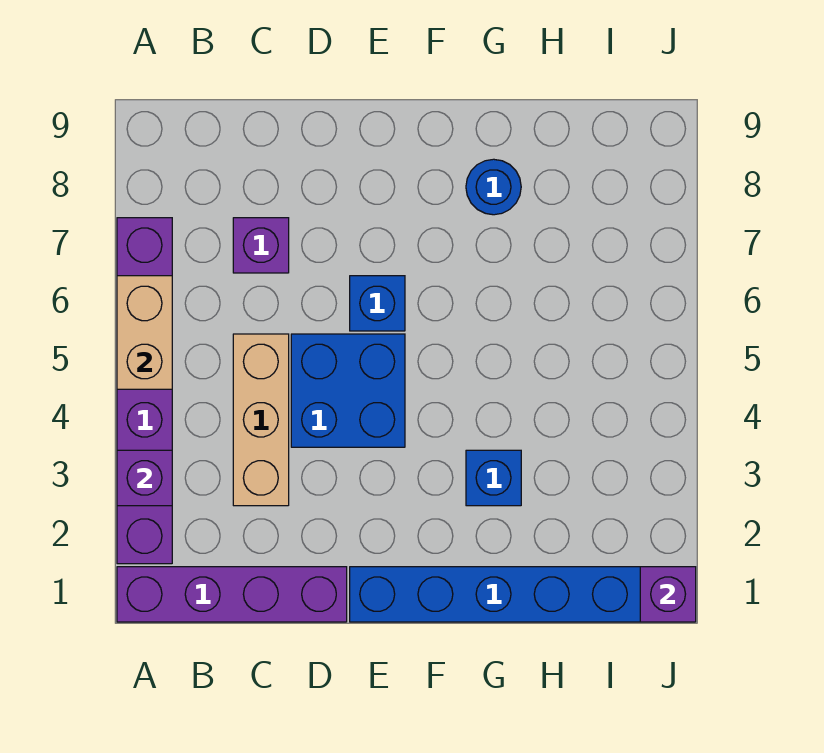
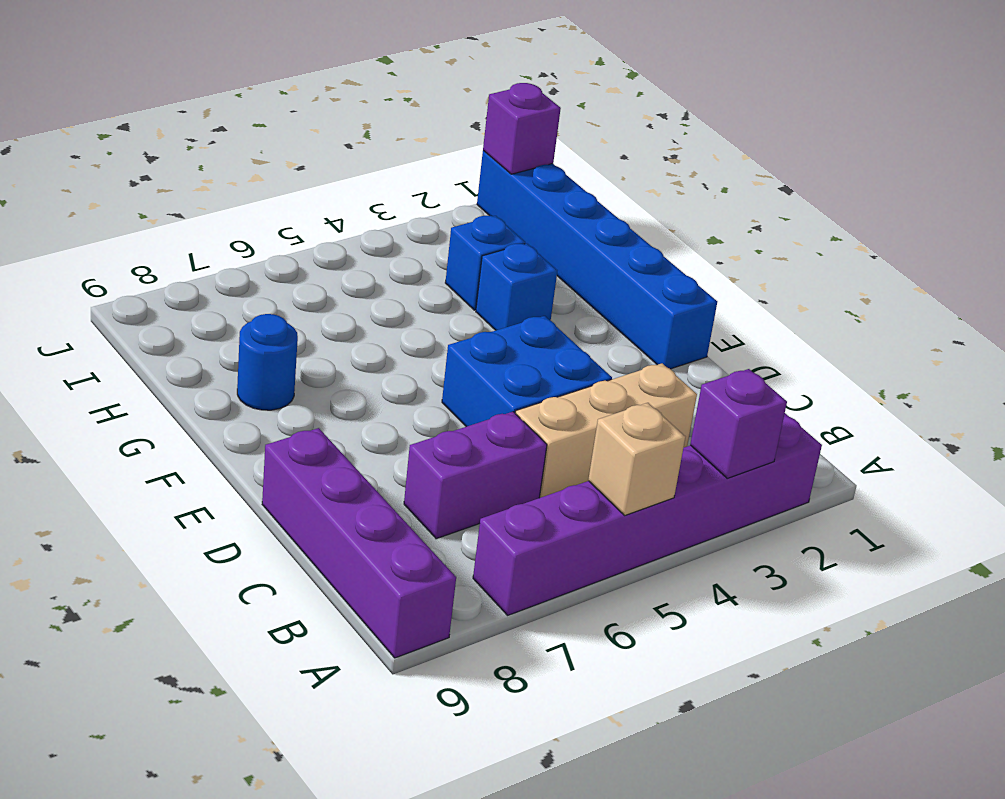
purple 1x4 brick [117,567,347,622] -> purple 1x4 brick moved to [262,428,456,658]
tan 1x2 brick [117,276,172,389] -> tan 1x1 brick [588,403,685,515]
purple 1x1 brick [233,218,289,273] -> purple 1x2 brick [404,412,547,539]
blue 1x1 brick [350,276,405,331] -> blue 1x1 brick moved to [445,216,525,310]

